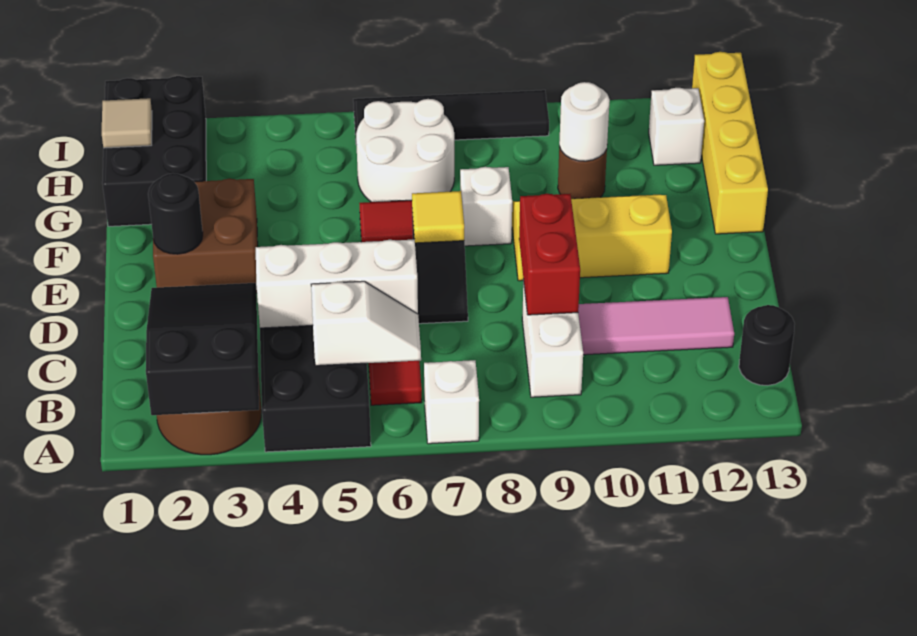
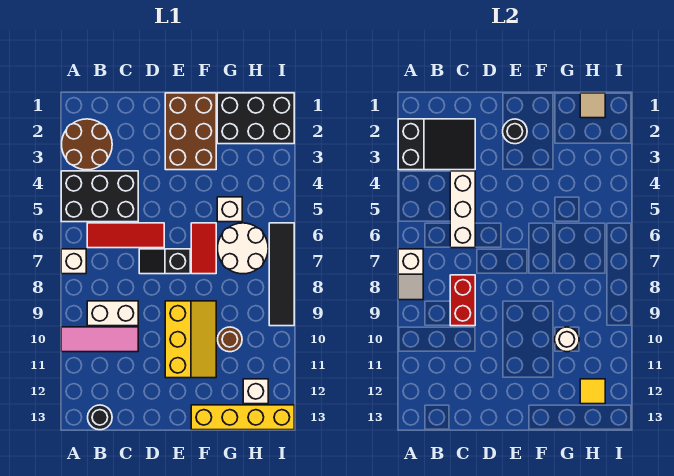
white 1x2 slope [311,281,421,366] -> white 1x2 slope moved to [398,249,423,300]
red 1x2 brick [519,194,580,315] -> red 1x2 brick turned to [450,275,475,326]
pink 1x3 tile [578,297,734,355] -> pink 1x3 tile turned to [61,327,138,352]
brown 2x2 brick [153,179,258,293] -> brown 2x3 brick [165,93,216,170]
yellow 1x1 tile [412,191,464,243] -> yellow 1x1 tile moved to [580,379,605,404]
white 1x1 brick [460,167,512,246] -> white 1x1 brick moved to [217,197,242,222]

